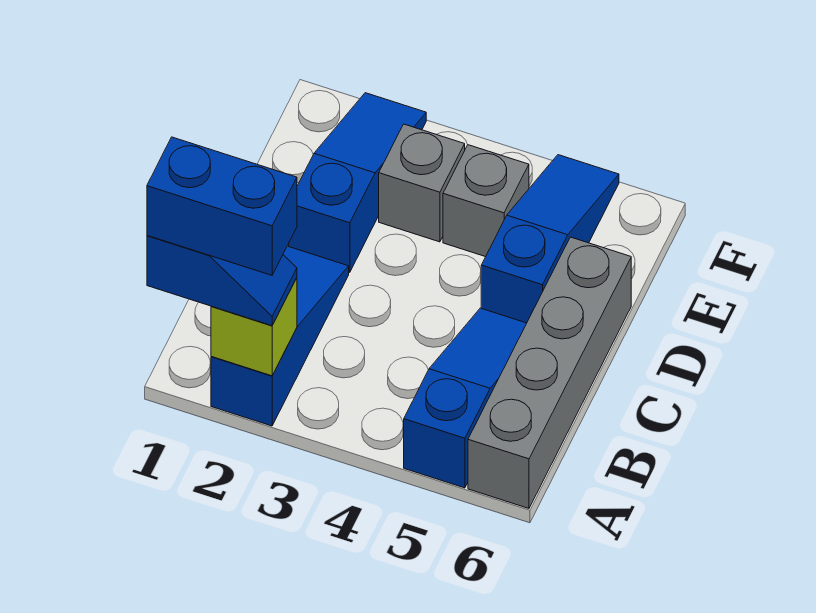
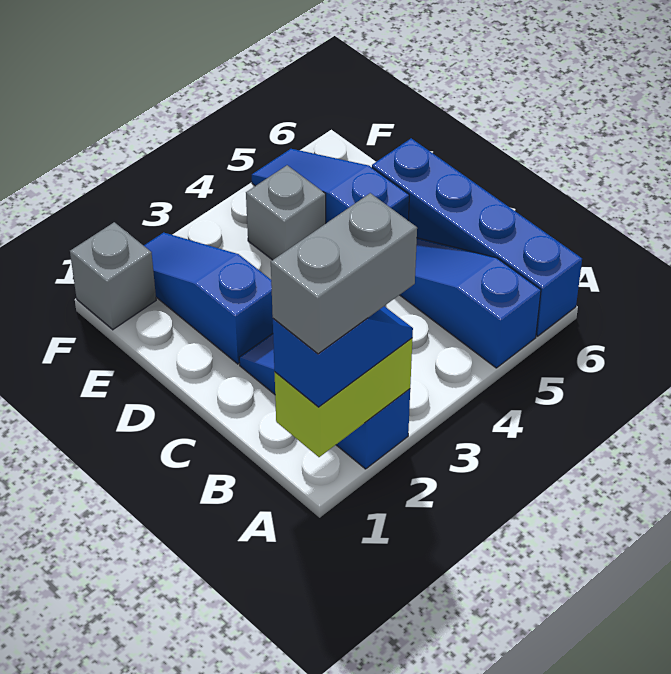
blue 1x2 brick [147,137,297,275] -> grey 1x2 brick [271,193,417,354]
lime 1x1 brick [211,278,297,376] -> lime 1x2 brick [275,338,412,457]
grey 1x4 brick [468,237,631,508] -> blue 1x4 brick [372,138,582,336]
grey 1x1 brick [379,124,465,242] -> grey 1x1 brick moved to [70,222,156,330]

